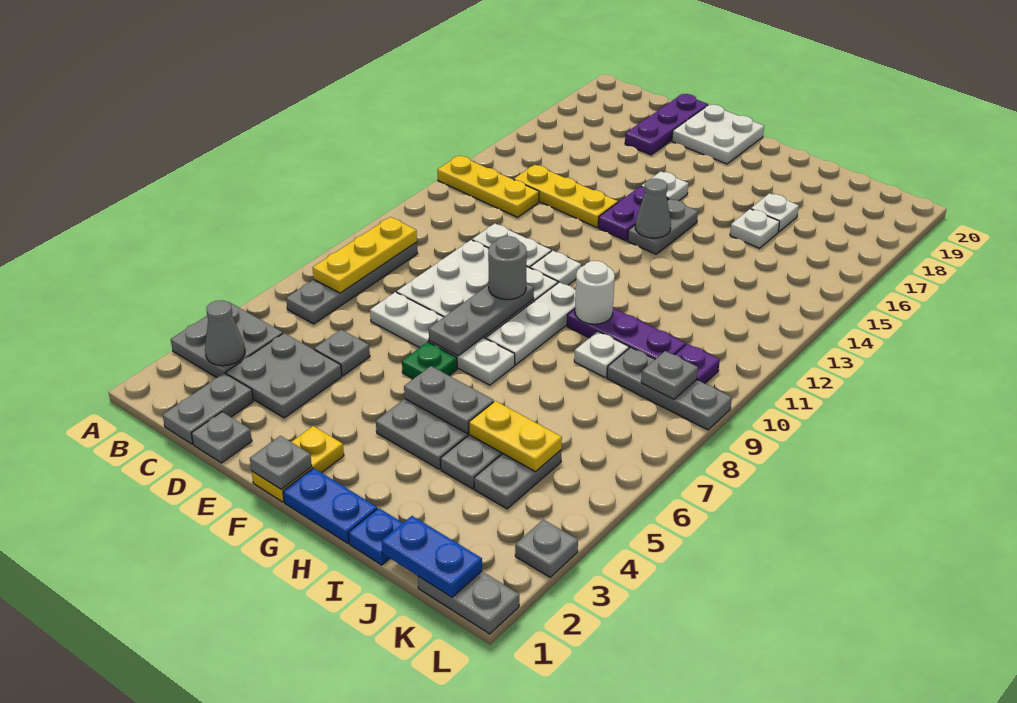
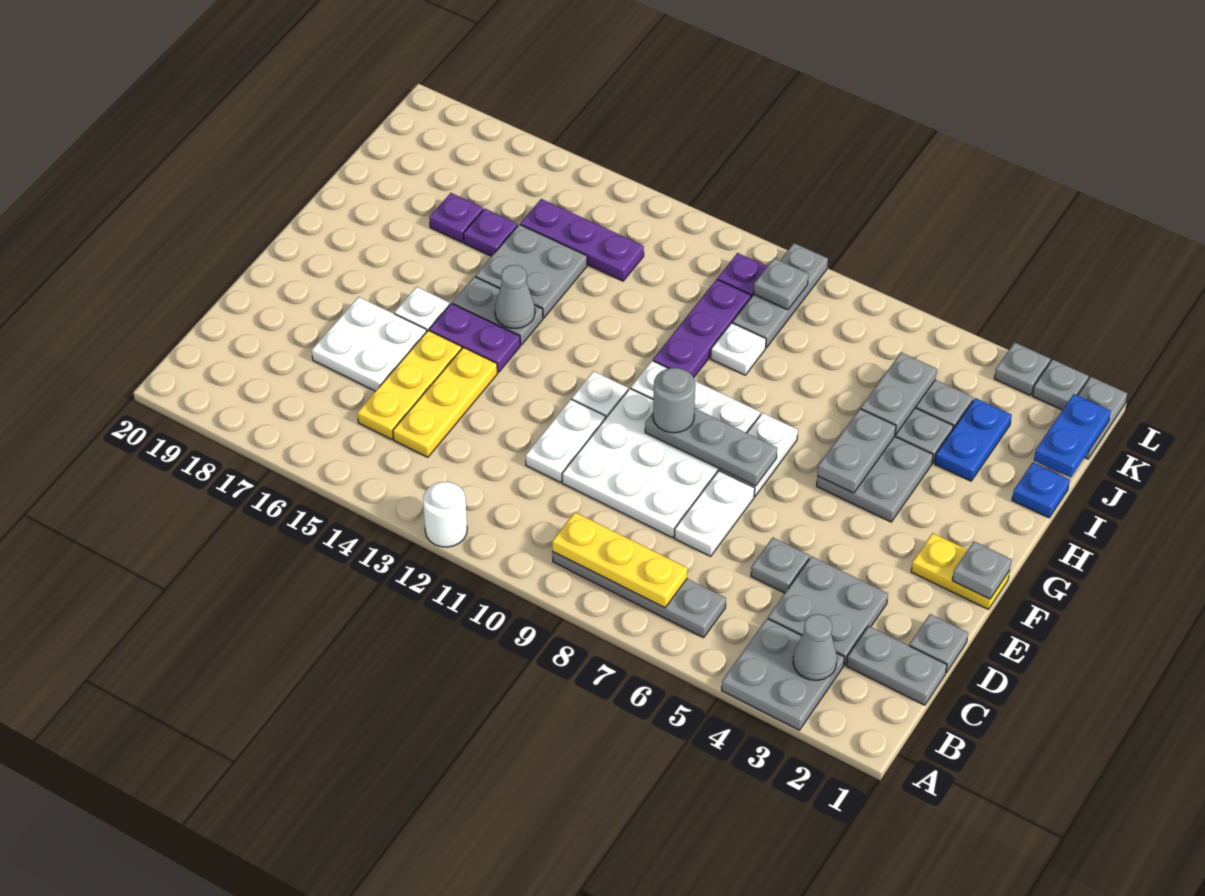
yellow 1x3 plate [437,156,539,217] -> yellow 1x3 plate moved to [357,331,462,439]
purple 1x3 plate [625,94,708,155] -> purple 1x3 plate moved to [520,199,644,281]
white 2x2 plate [672,105,764,164] -> white 2x2 plate moved to [312,297,426,391]
green 1x1 plate [402,342,457,379] -> none
blue 1x2 plate [283,468,377,544] -> blue 1x2 plate moved to [935,398,1012,481]
white 1x1 round brick [575,261,615,324] -> white 1x1 round brick moved to [423,482,467,547]
none -> grey 2x2 plate [475,224,587,318]
yellow 1x2 plate [469,401,562,472] -> grey 1x2 plate [861,352,937,435]
white 1x1 plate [730,209,780,248] -> purple 1x1 plate [464,209,518,256]
white 1x1 plate [751,193,799,232] -> purple 1x1 plate [429,193,483,242]
none -> grey 1x1 plate [1032,360,1089,410]

